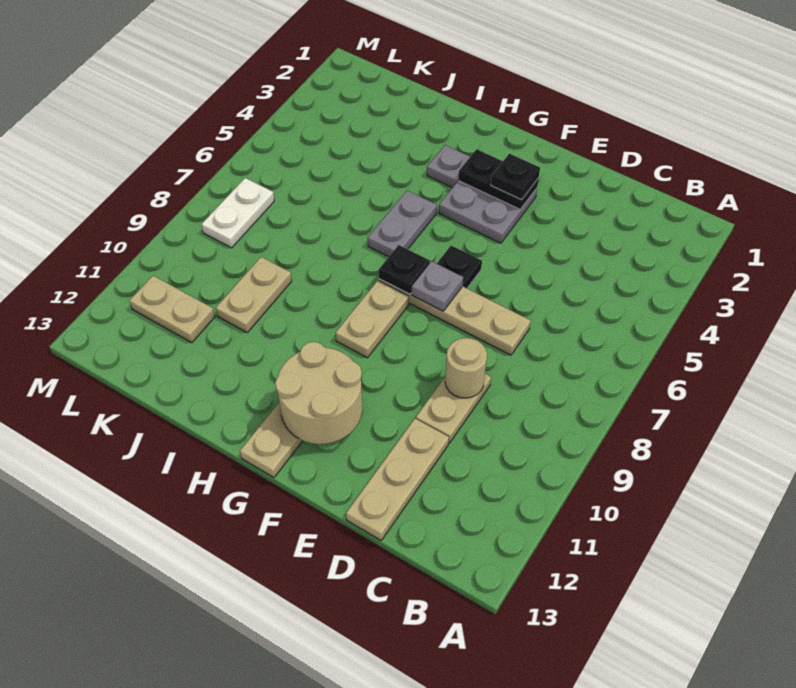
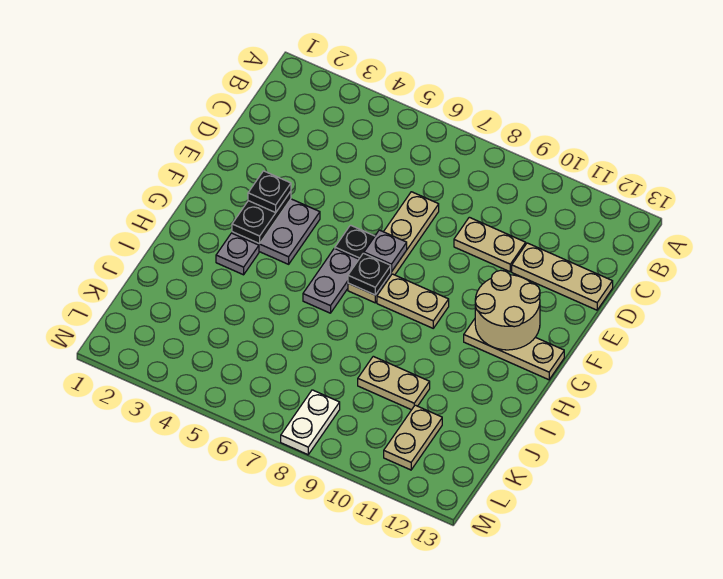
tan 1x1 round brick [445,338,487,398] -> none
grey 1x2 plate [368,191,437,257] -> grey 1x2 plate turned to [303,248,359,313]
white 1x2 plate [202,178,274,248] -> white 1x2 plate turned to [281,390,340,455]

